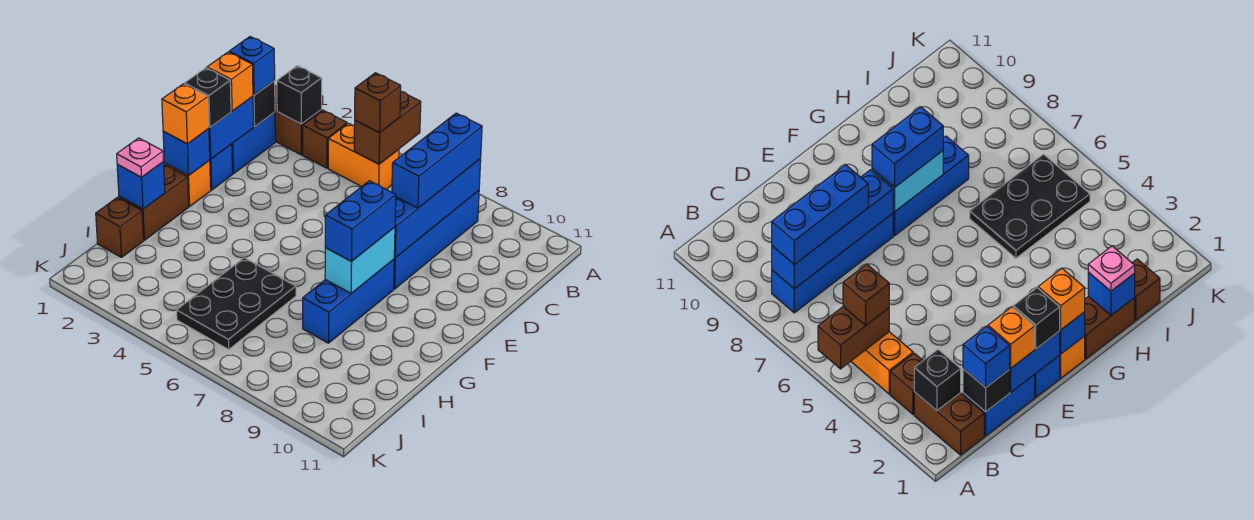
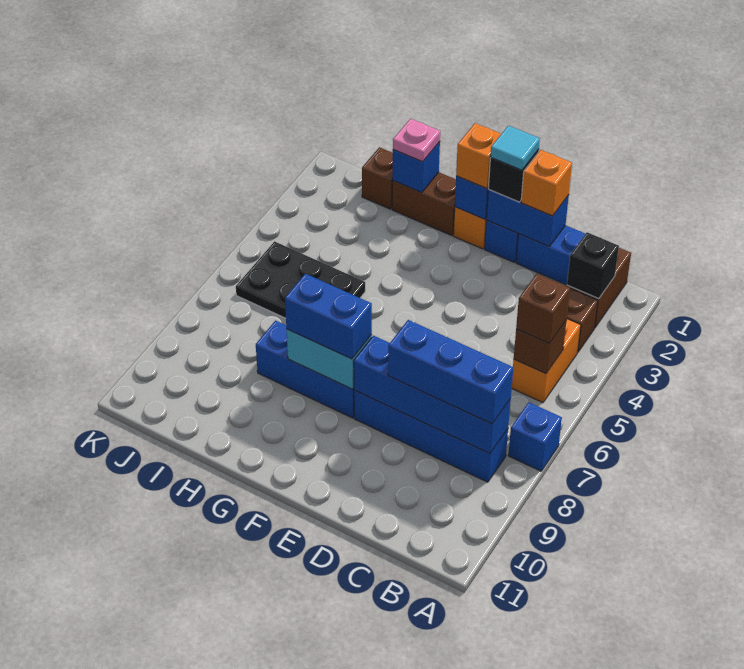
brown 1x2 brick [354,91,421,164] -> brown 1x1 brick [514,320,567,374]
black 1x1 brick [253,81,275,127] -> none
blue 1x1 brick [229,37,275,95] -> blue 1x1 brick moved to [508,402,562,471]
none -> cyan 1x1 tile [490,126,540,170]

